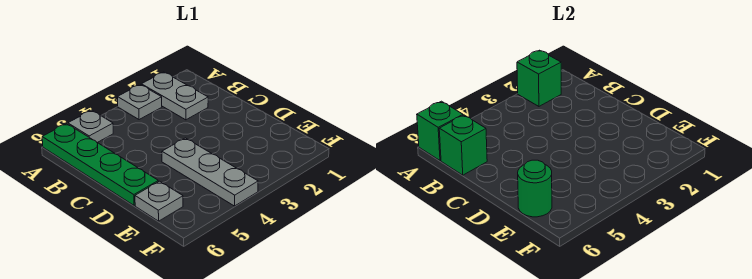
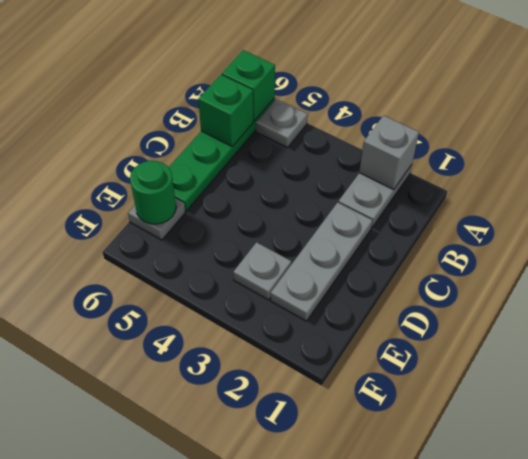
green 1x1 brick [517,50,561,106] -> grey 1x1 brick [359,116,419,190]
grey 1x1 plate [118,85,162,120] -> grey 1x1 plate moved to [233,242,291,300]
grey 1x3 plate [162,138,258,206] -> grey 1x3 plate moved to [271,202,372,321]

